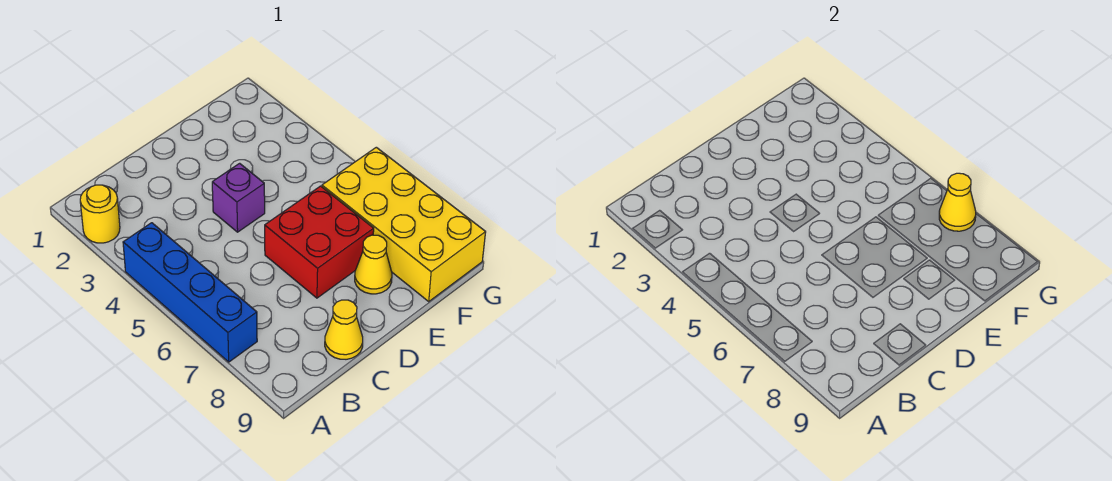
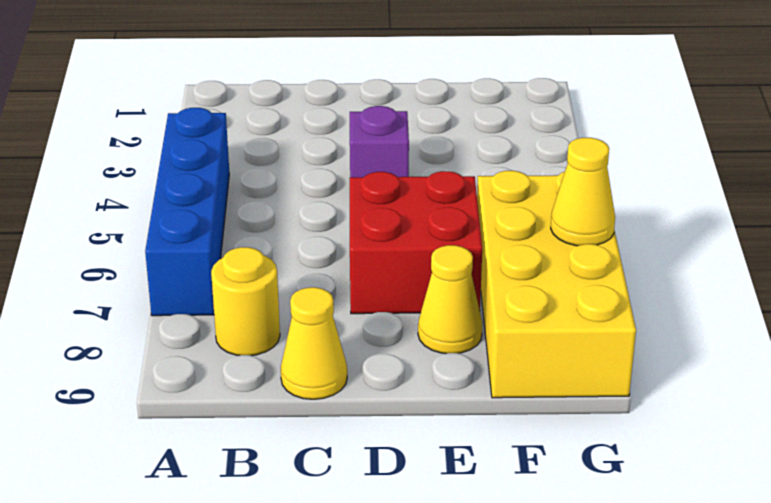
yellow 1x1 round brick [80,185,120,243] -> yellow 1x1 round brick moved to [211,247,280,356]

